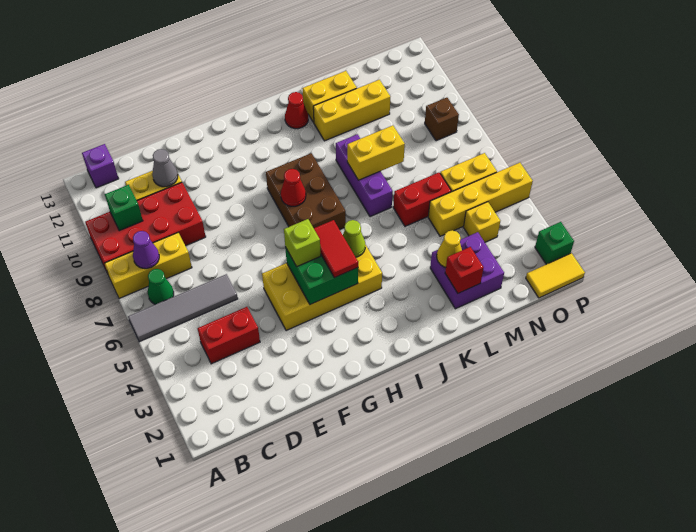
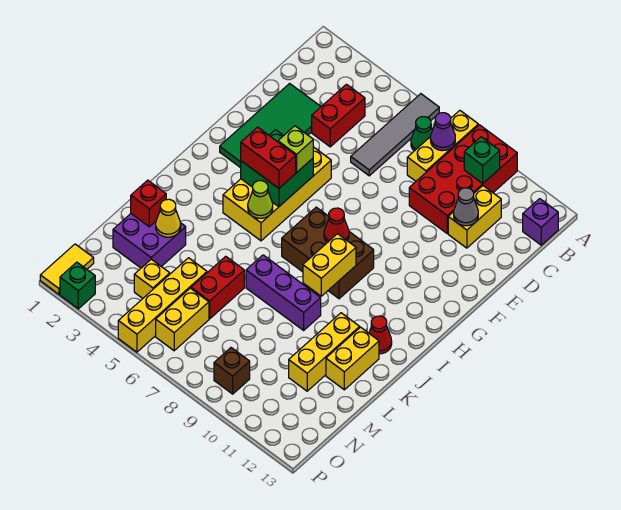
none -> green 2x4 tile [220,84,321,168]
red 1x2 tile [314,220,358,278] -> red 1x2 brick [241,127,296,188]
yellow 1x2 brick [347,125,405,180] -> yellow 1x2 brick moved to [303,234,356,296]

